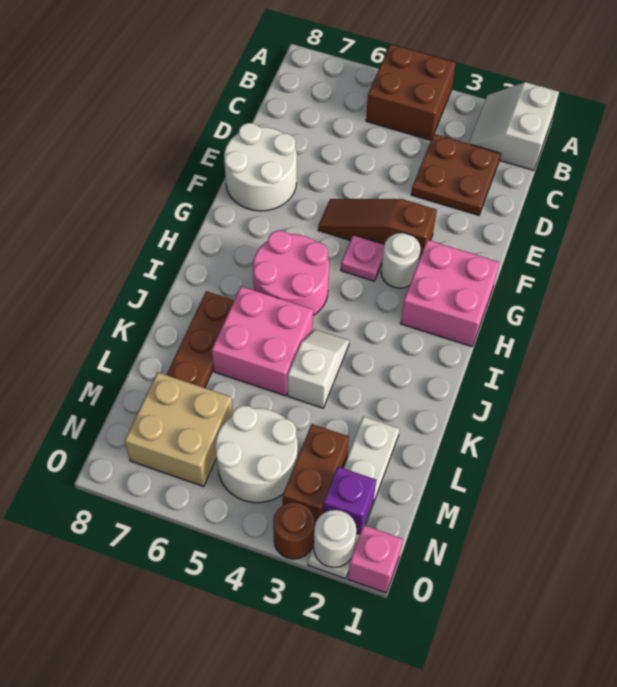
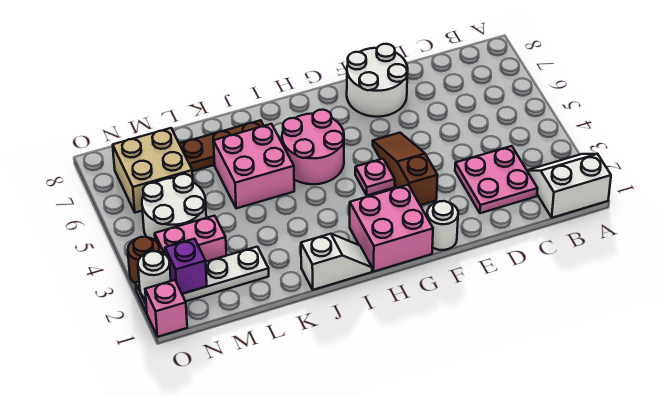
brown 2x2 brick [366,44,456,140] -> none
brown 2x2 plate [411,134,501,215] -> pink 2x2 plate [455,146,538,213]
white 1x1 round brick [381,233,421,288] -> white 1x1 round brick moved to [427,201,458,250]
white 1x2 slope [288,329,349,408] -> white 1x2 slope moved to [301,234,372,290]
brown 1x2 brick [283,424,349,523] -> pink 1x2 brick [155,216,226,262]

